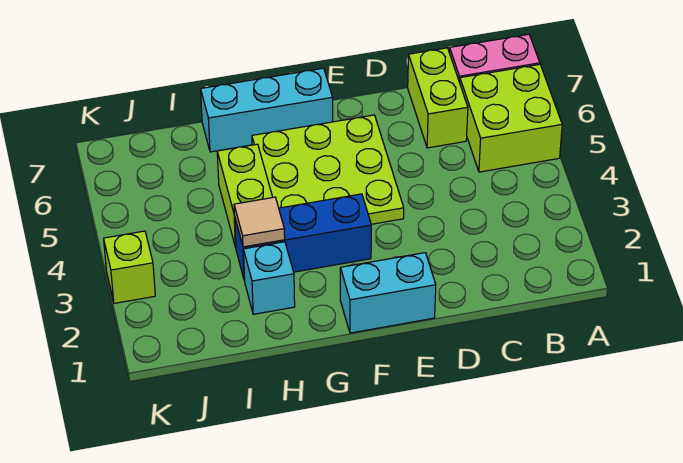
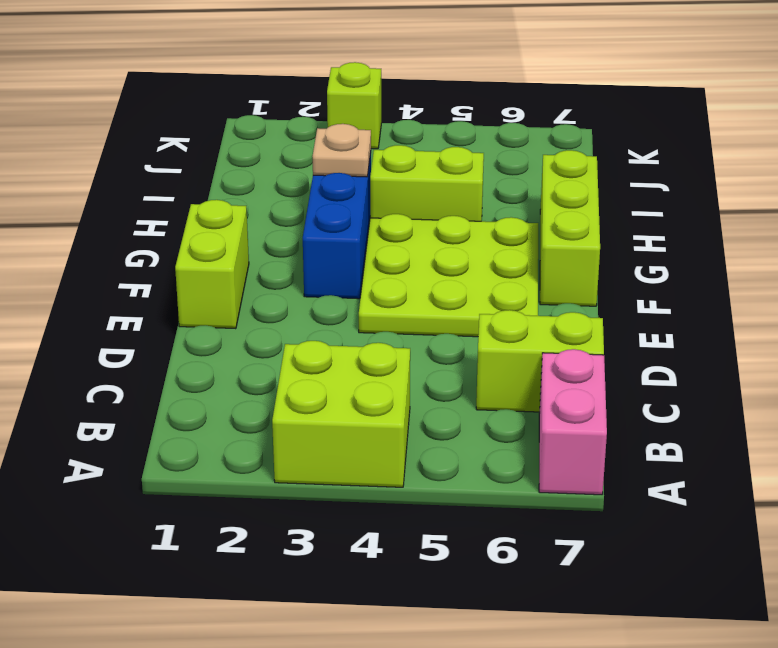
lime 2x2 brick [460,64,562,172] -> lime 2x2 brick moved to [272,341,410,487]
cyan 1x2 brick [340,253,436,333] -> lime 1x2 brick [175,200,249,329]
cyan 1x3 brick [201,68,333,152] -> lime 1x3 brick [540,150,600,306]
cyan 1x1 brick [243,242,295,314] -> none
tan 1x1 tile [234,197,285,247] -> tan 1x1 plate [312,124,371,177]

